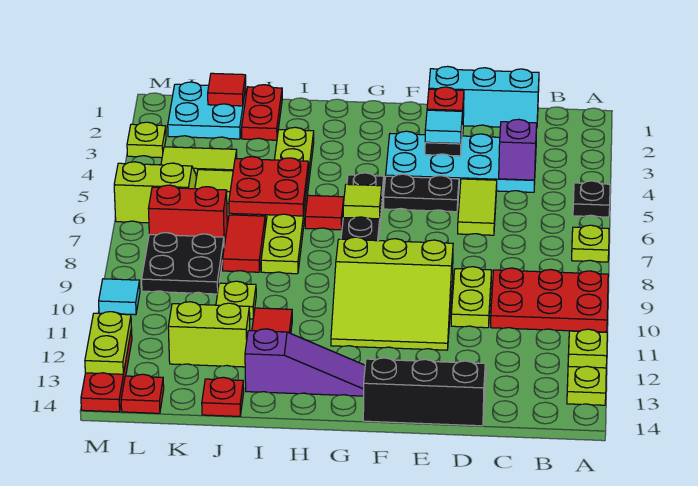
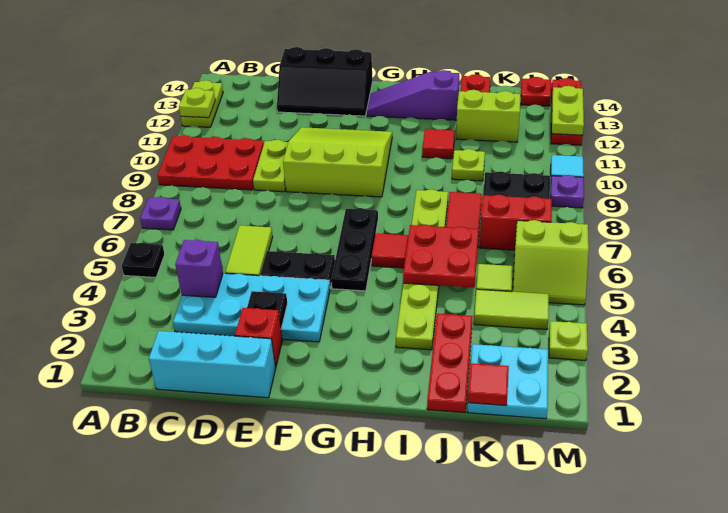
lime 1x1 plate [572,225,609,262] -> purple 1x1 plate [140,197,181,230]
cyan 1x1 tile [425,110,463,144] -> none
lime 1x1 tile [343,184,382,219] -> none
red 1x2 plate [242,85,282,140] -> red 1x3 plate [427,314,473,413]
none -> purple 1x1 plate [550,175,584,208]

